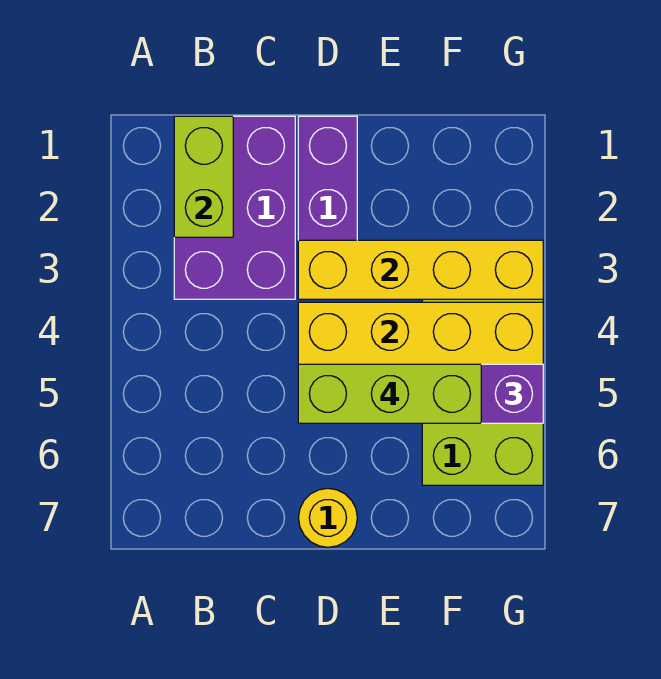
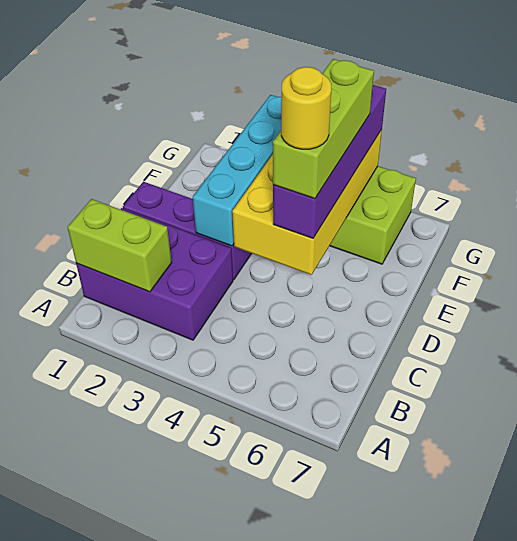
yellow 1x4 brick [298,240,543,299] -> cyan 1x4 brick [193,95,282,246]
yellow 1x1 round brick [299,488,357,547] -> yellow 1x1 round brick moved to [281,67,331,149]

